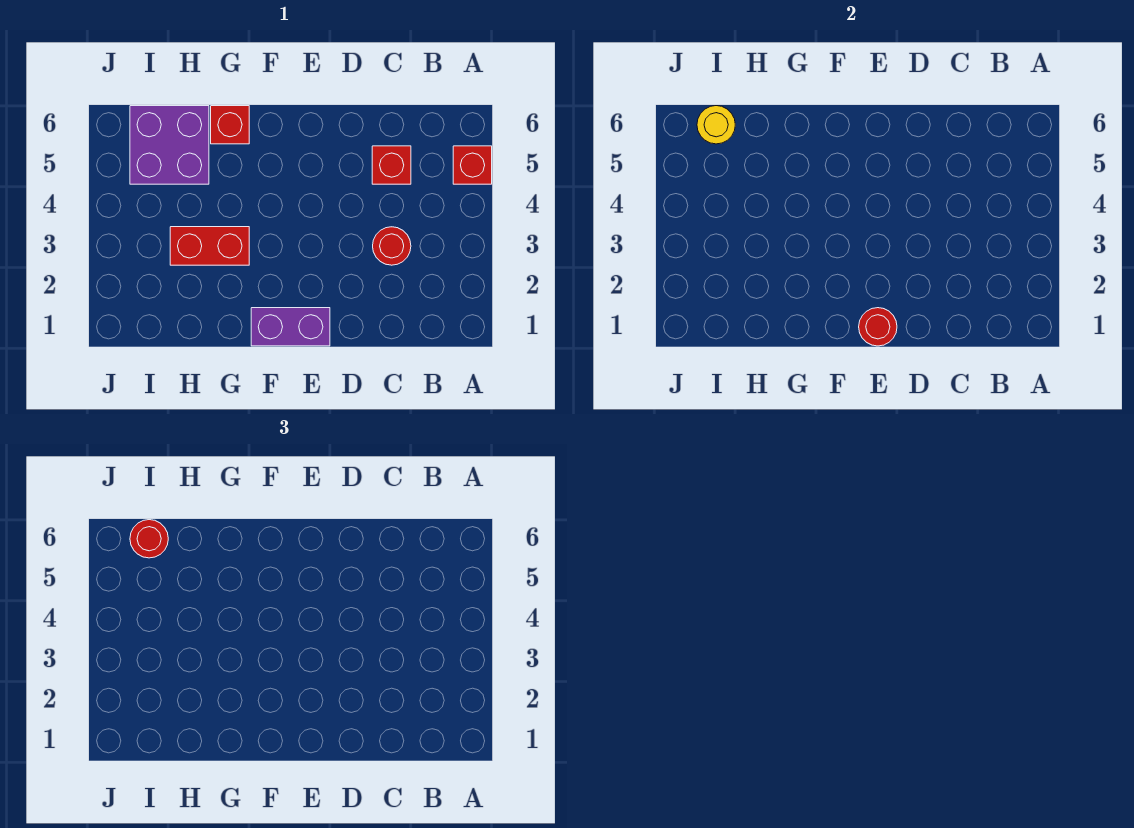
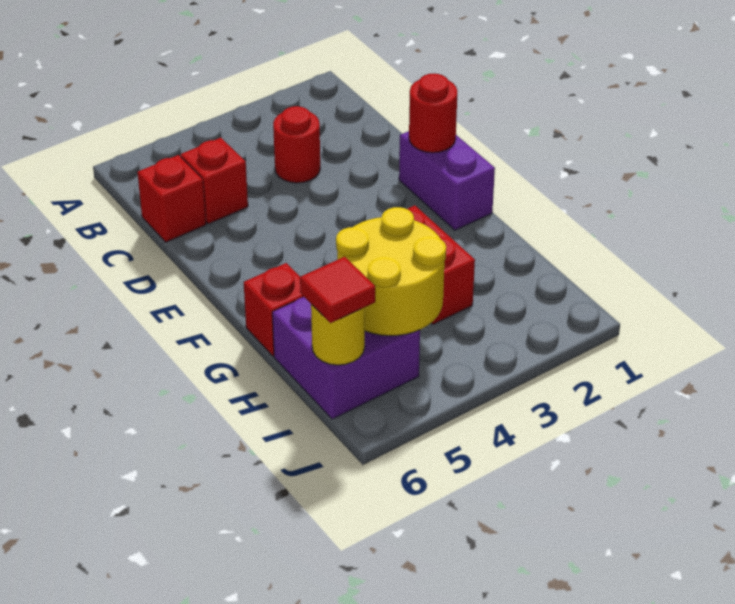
red 1x1 brick [453,146,492,184] -> red 1x1 brick moved to [137,155,206,242]
none -> yellow 2x2 round brick [336,207,446,336]
red 1x1 round brick [130,520,168,558] -> red 1x1 tile [300,257,375,323]

